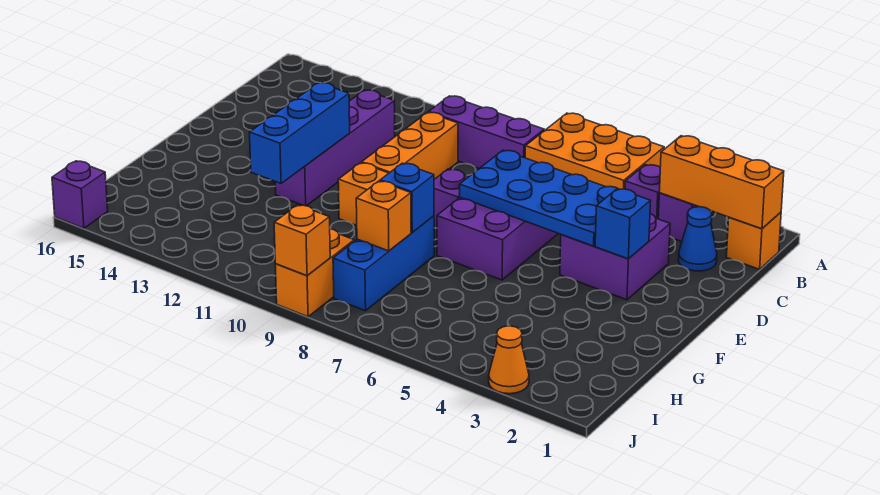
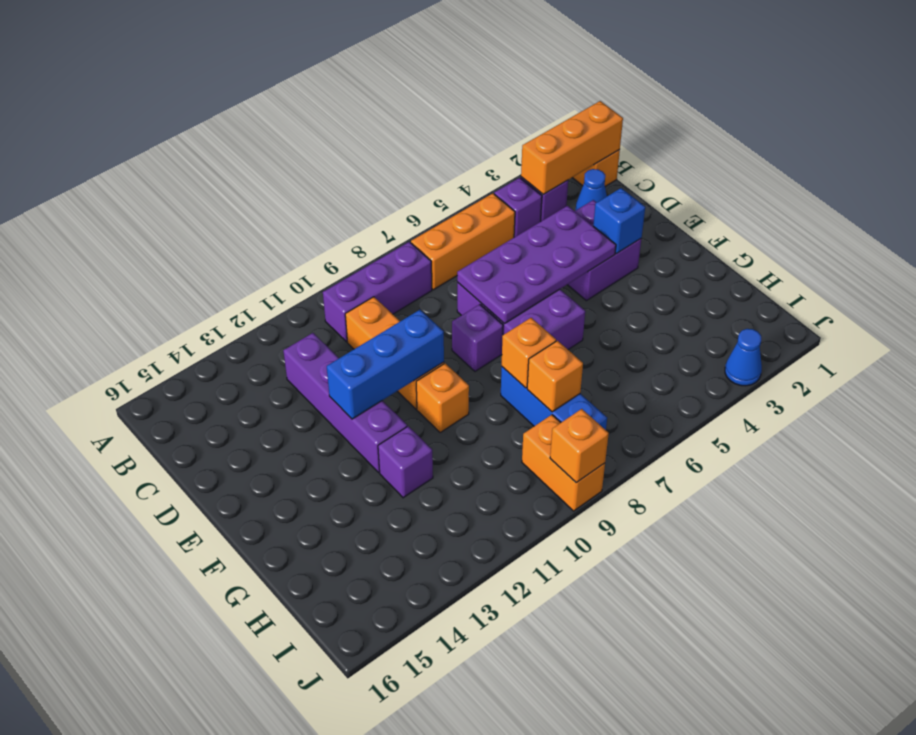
orange 2x3 brick [525,113,664,189] -> orange 1x3 brick [411,193,515,290]
blue 2x4 plate [460,150,618,246] -> purple 2x4 plate [457,206,616,324]
blue 1x3 brick [249,83,350,183] -> blue 1x3 brick turned to [327,310,444,419]
blue 1x1 brick [380,163,434,232] -> orange 1x1 brick [502,318,556,388]
orange 1x1 cone [489,326,529,394] -> blue 1x1 cone [725,329,762,386]
purple 1x1 brick [52,161,108,228] -> purple 1x1 brick moved to [378,426,433,498]

